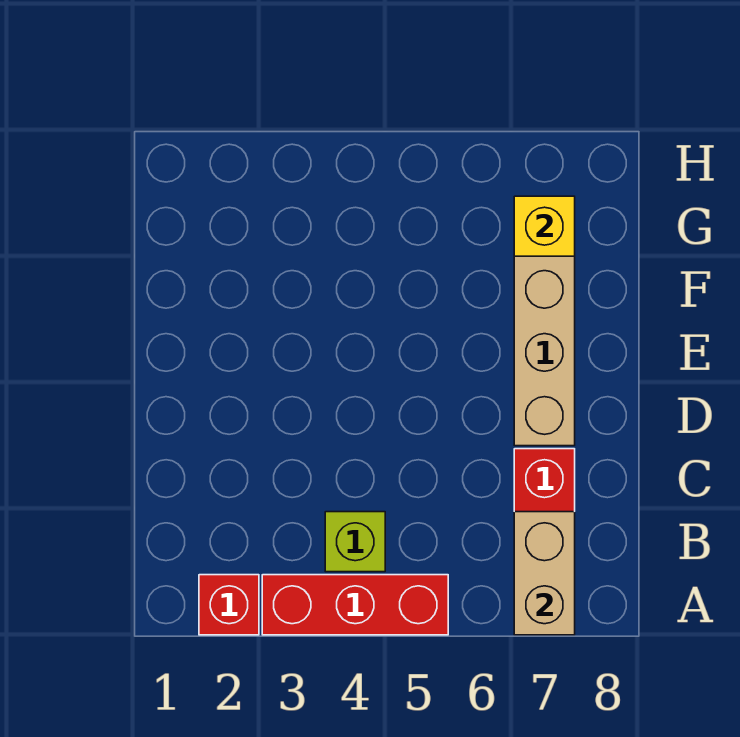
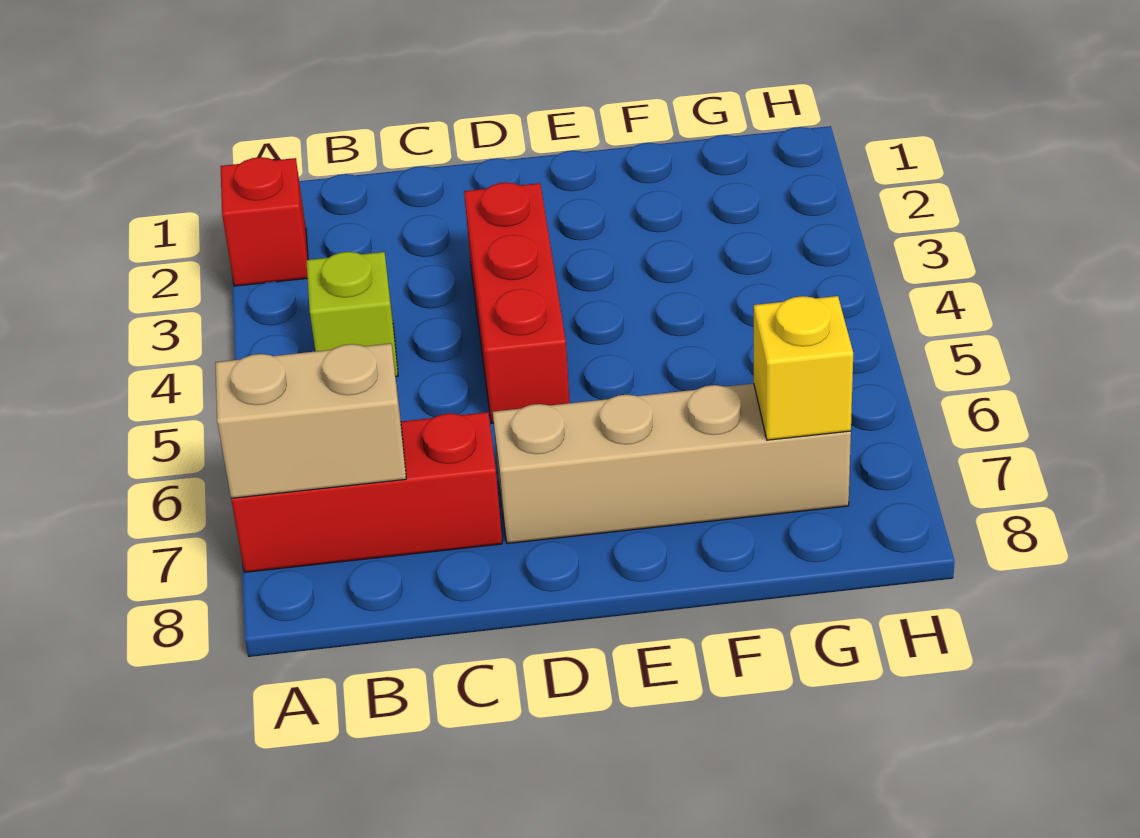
red 1x3 brick [262,575,448,635] -> red 1x3 brick moved to [464,182,570,424]

